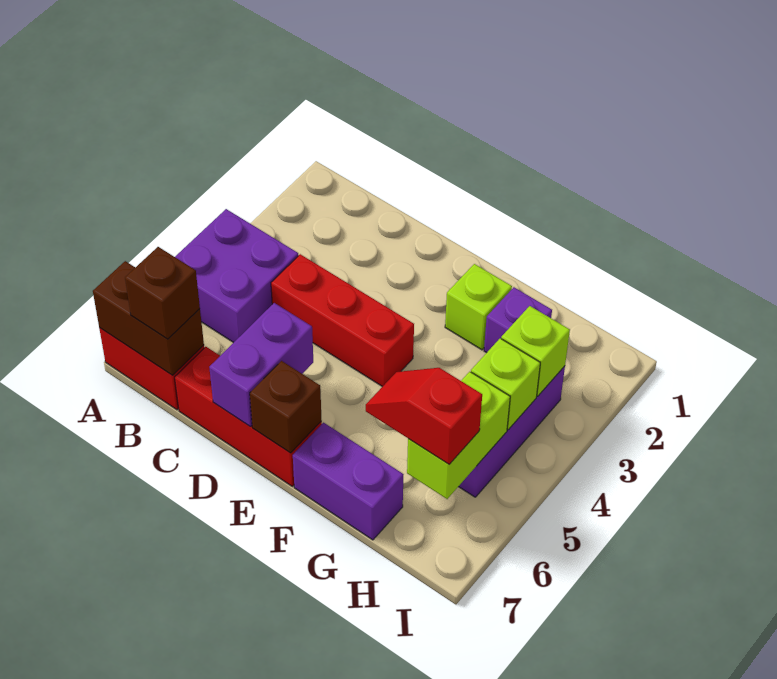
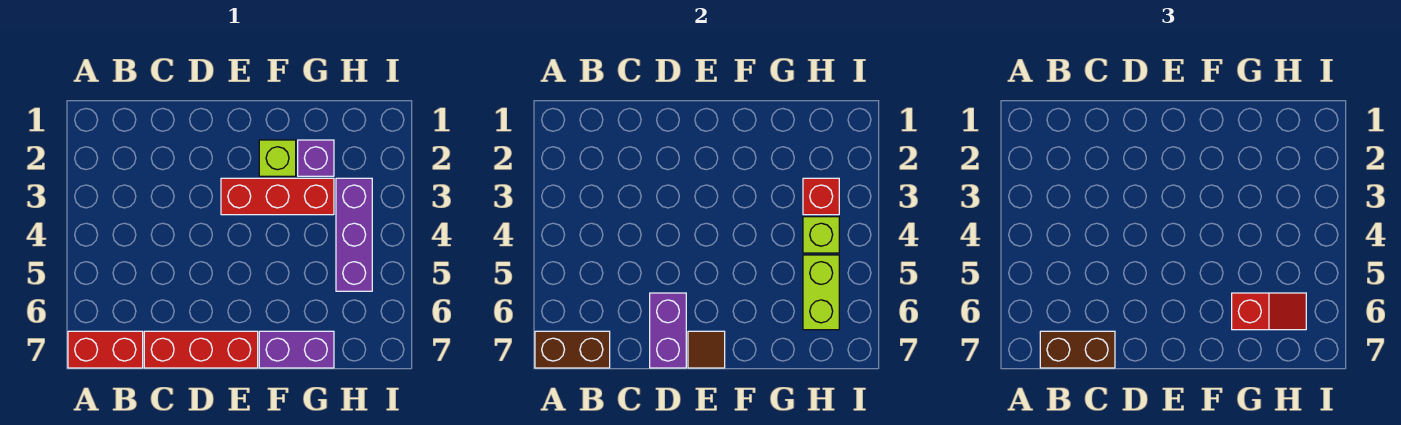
purple 2x2 brick [175,209,298,343] -> none
brown 1x1 brick [125,247,200,339] -> brown 1x2 brick [1040,331,1115,368]
red 1x3 brick [271,254,414,387] -> red 1x3 brick moved to [221,178,334,215]
brown 1x1 brick [250,361,322,453] -> brown 1x1 tile [688,331,725,368]
red 1x2 slope [366,368,482,464] -> red 1x2 slope turned to [1232,293,1306,330]
lime 1x1 brick [501,306,570,396] -> red 1x1 brick [803,178,839,215]

